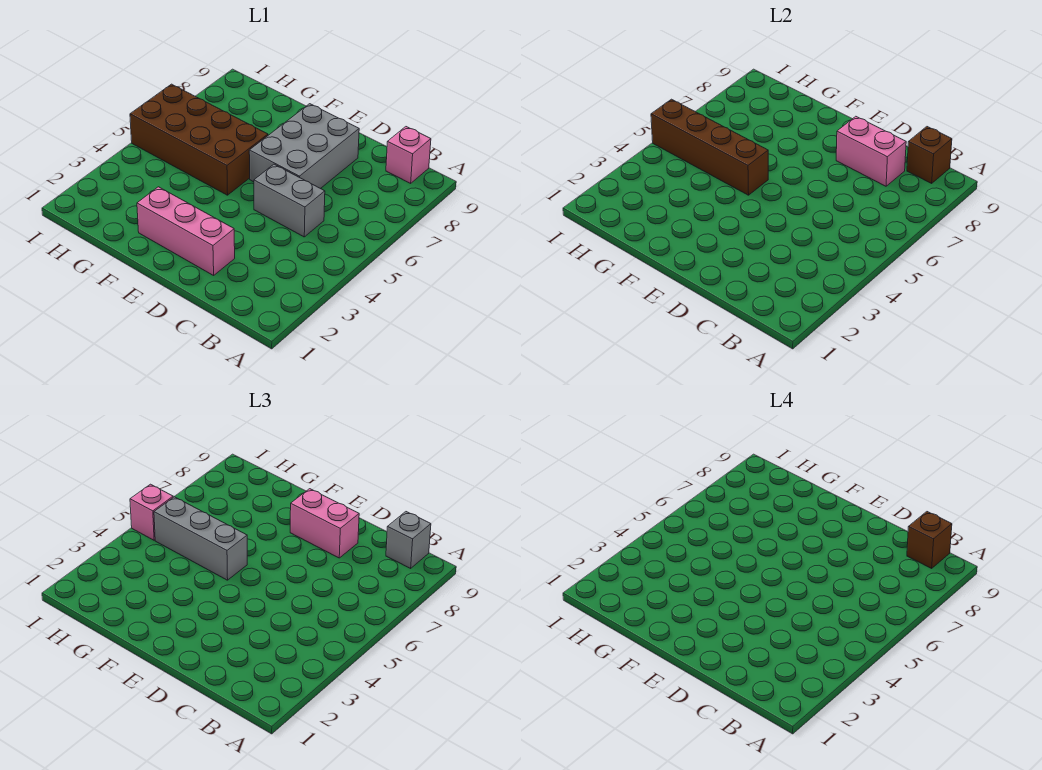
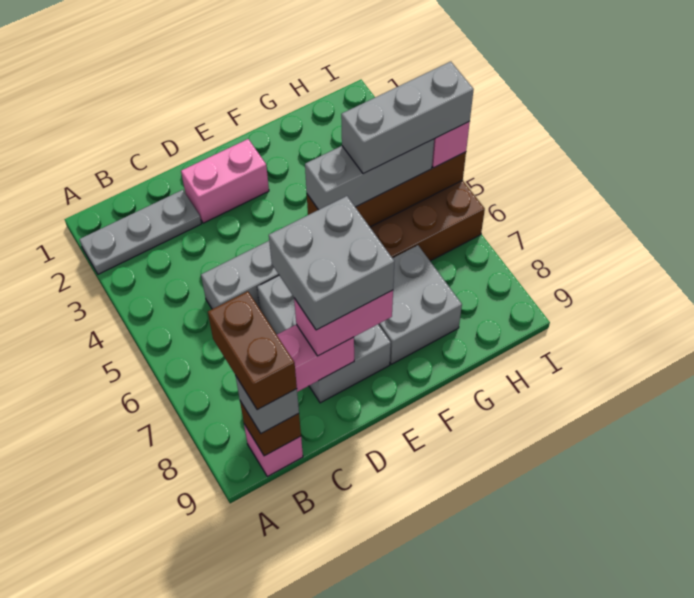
none -> grey 1x3 plate [79,190,201,274]
brown 1x1 brick [907,512,952,568] -> brown 1x2 brick [208,291,297,410]
pink 1x3 brick [137,187,235,275] -> pink 1x2 brick [181,139,269,223]
none -> grey 2x2 brick [269,196,395,330]
none -> grey 2x2 brick [378,245,462,364]
none -> grey 1x3 brick [341,62,474,174]

